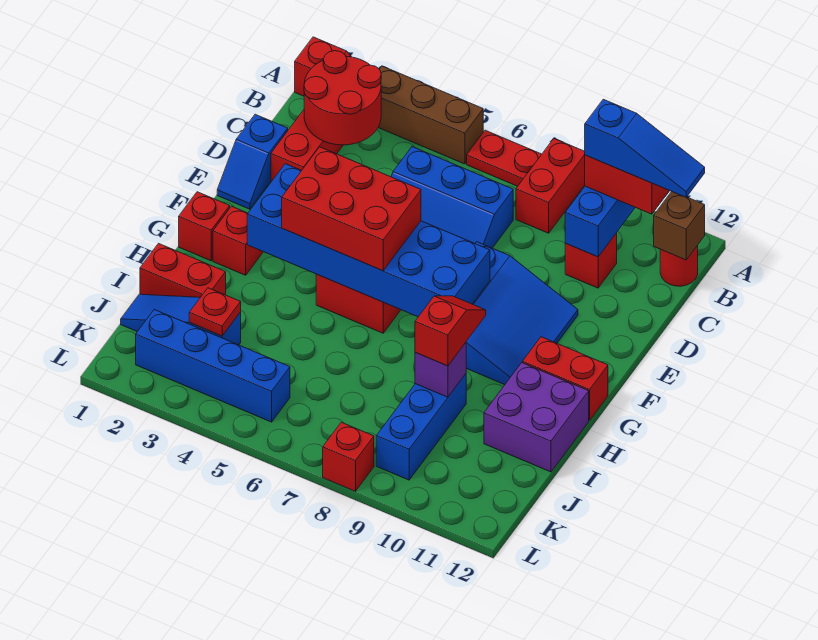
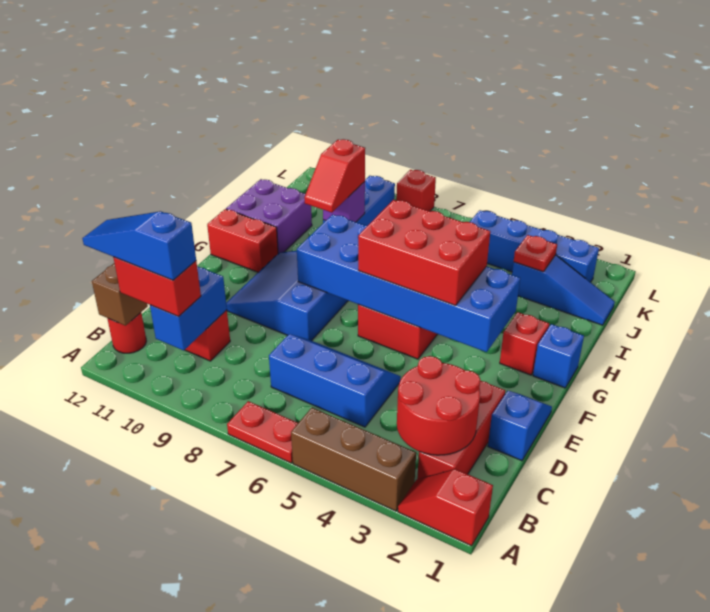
red 1x2 brick [516,139,585,233] -> none
red 1x1 brick [179,192,230,261] -> blue 1x1 brick [533,324,584,388]
red 1x2 brick [140,243,226,297] -> none

